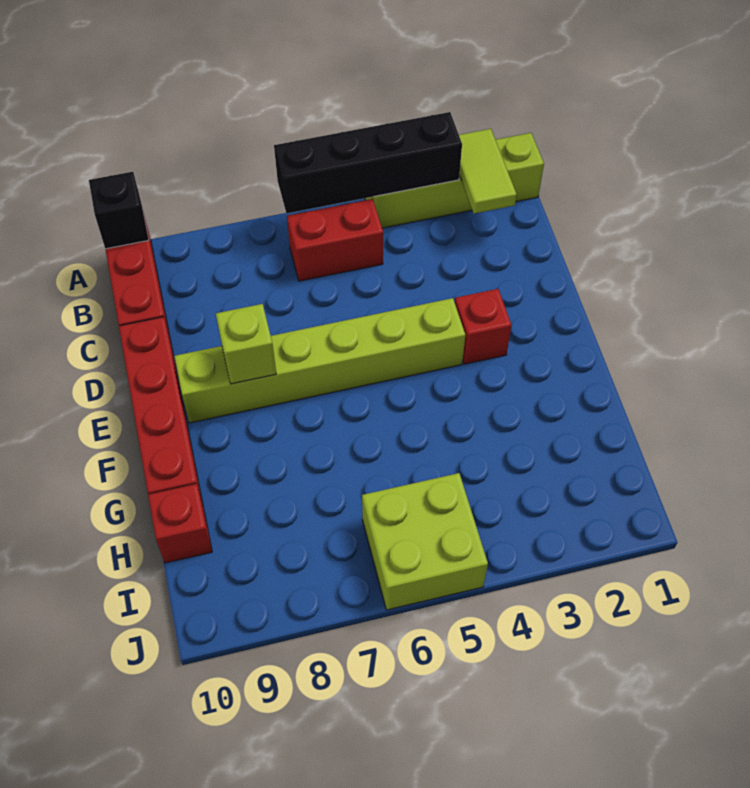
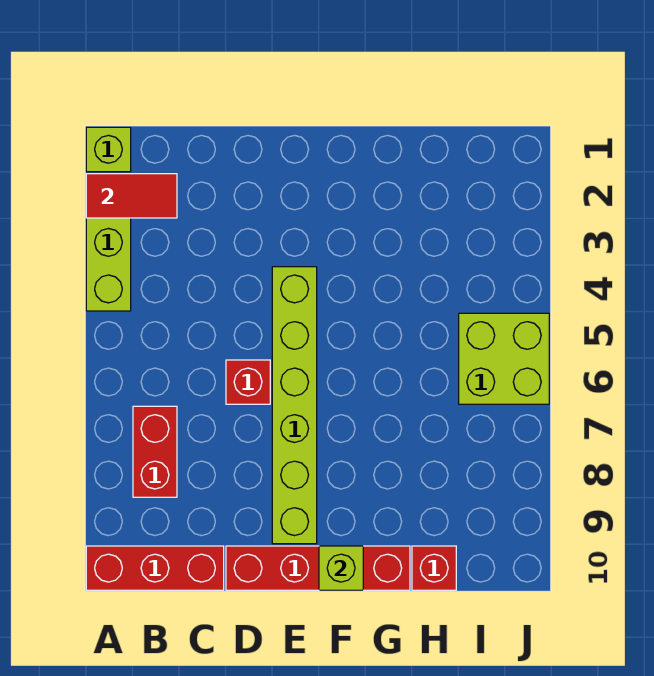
lime 1x2 tile [459,129,517,214] -> red 1x2 tile [86,174,177,218]
black 1x4 brick [274,112,462,213] -> none
black 1x1 brick [89,172,149,249] -> none
red 1x2 brick [287,199,383,281] -> red 1x2 brick moved to [133,406,177,497]
red 1x1 brick [455,289,512,364] -> red 1x1 brick moved to [226,360,270,404]
lime 1x1 brick [216,304,276,384] -> lime 1x1 brick moved to [319,546,363,590]

